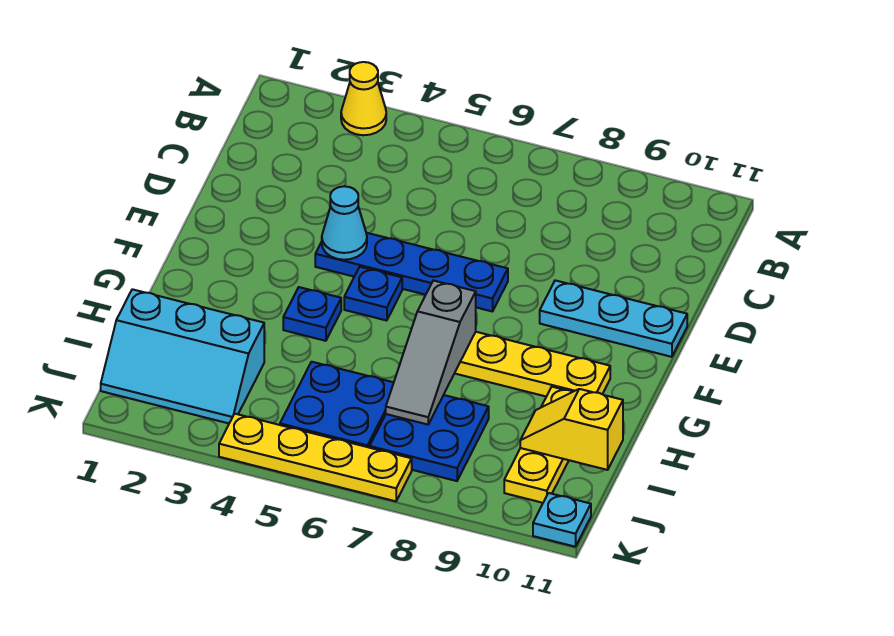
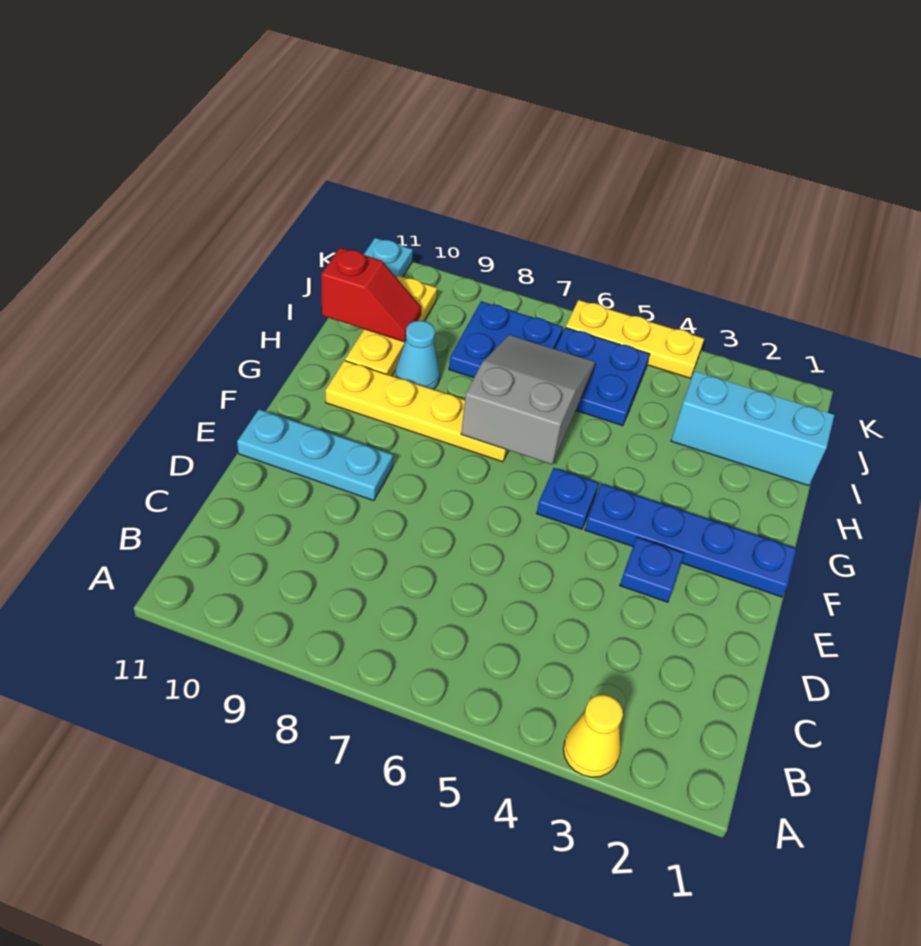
blue 1x4 plate [315,233,508,312] -> blue 1x4 plate moved to [585,484,797,597]
cyan 1x1 cone [322,186,367,260] -> cyan 1x1 cone moved to [395,321,440,390]
blue 1x1 plate [283,287,341,341] -> blue 1x1 plate moved to [620,537,684,602]
grey 1x3 slope [386,281,476,425] -> grey 2x3 slope [461,335,595,465]
yellow 1x2 slope [520,389,623,470] -> red 1x2 slope [321,248,421,342]
yellow 1x4 plate [219,414,412,501] -> yellow 1x3 plate [566,300,704,378]

